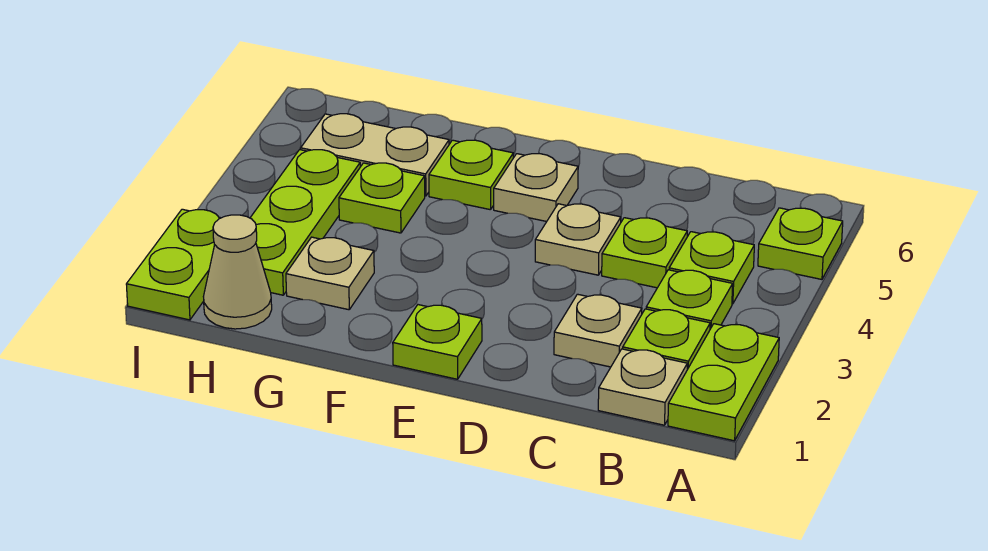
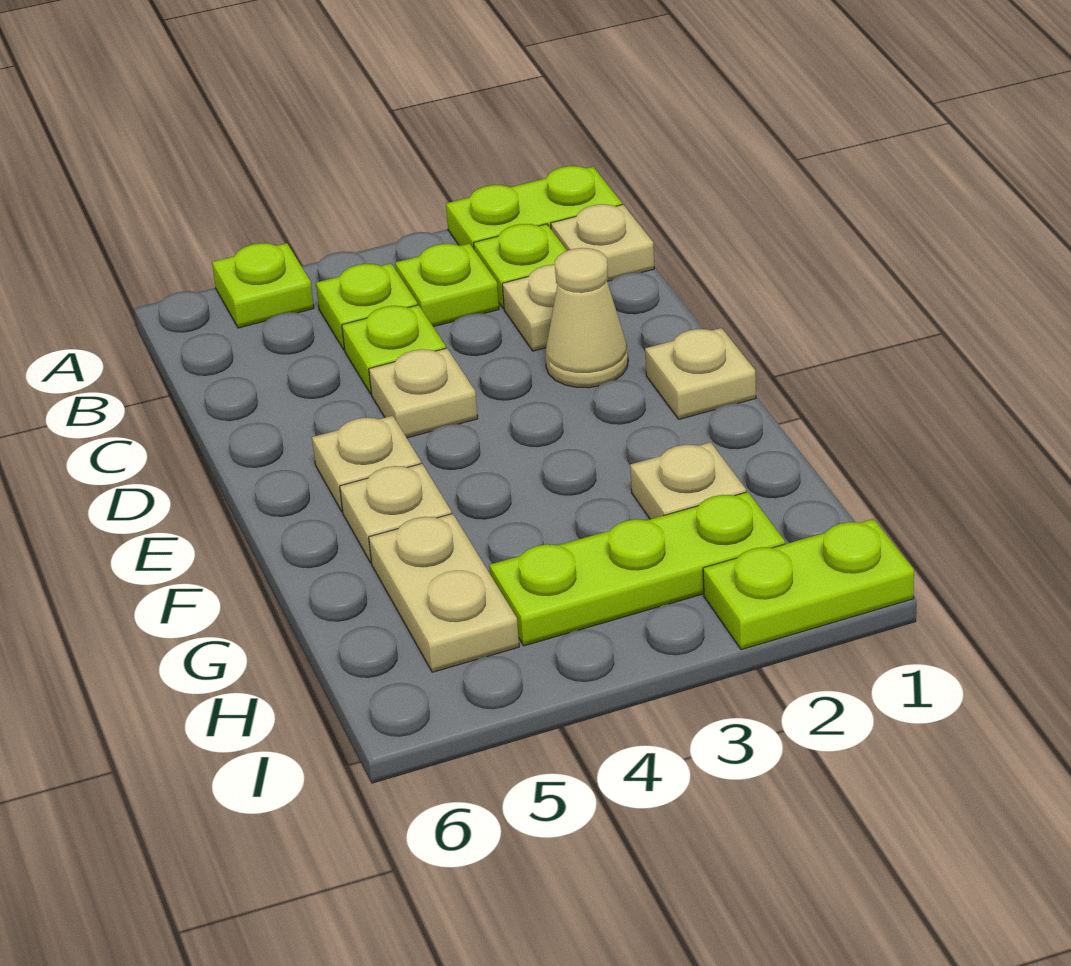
lime 1x1 plate [393,305,482,379] -> tan 1x1 plate [645,328,756,419]
lime 1x1 plate [429,140,513,210] -> tan 1x1 plate [340,464,452,563]
lime 1x1 plate [339,163,425,233] -> none
tan 1x1 cone [203,215,272,329] -> tan 1x1 cone moved to [545,248,628,388]

